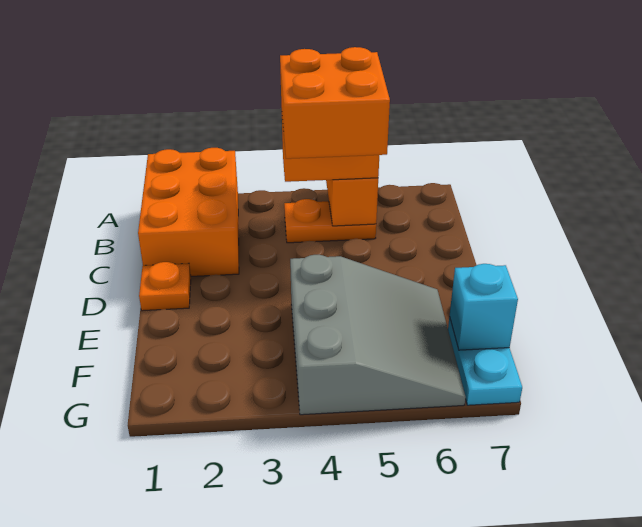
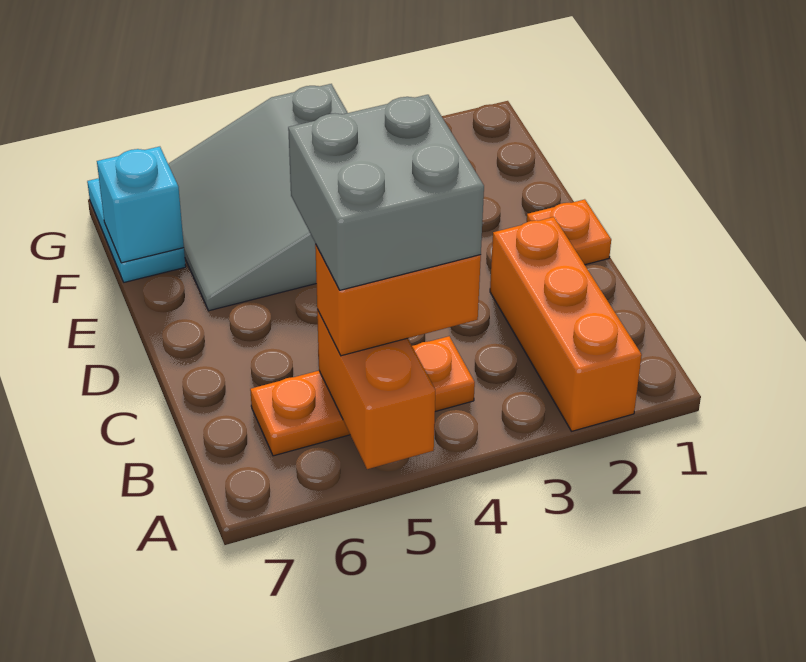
orange 2x3 brick [138,148,239,276] -> orange 1x3 brick [490,217,642,431]
orange 1x2 plate [284,199,376,243] -> orange 1x3 plate [250,336,475,456]
orange 2x2 brick [280,47,390,159] -> grey 2x2 brick [288,95,484,290]

